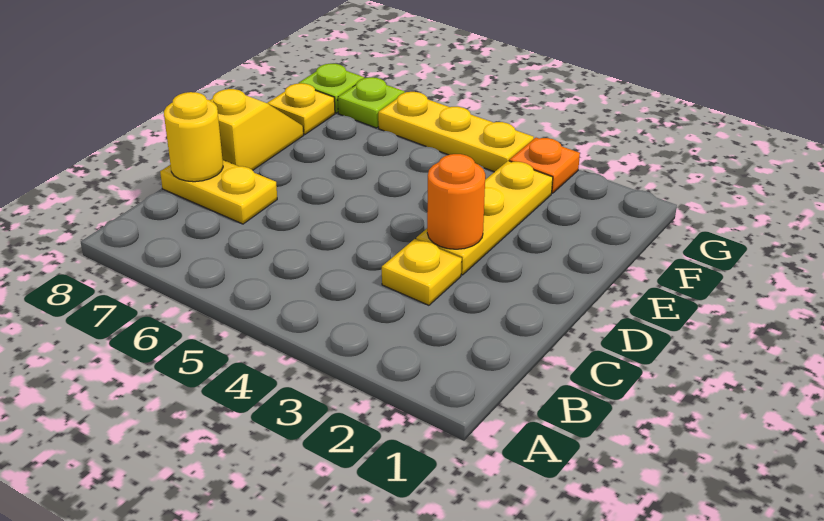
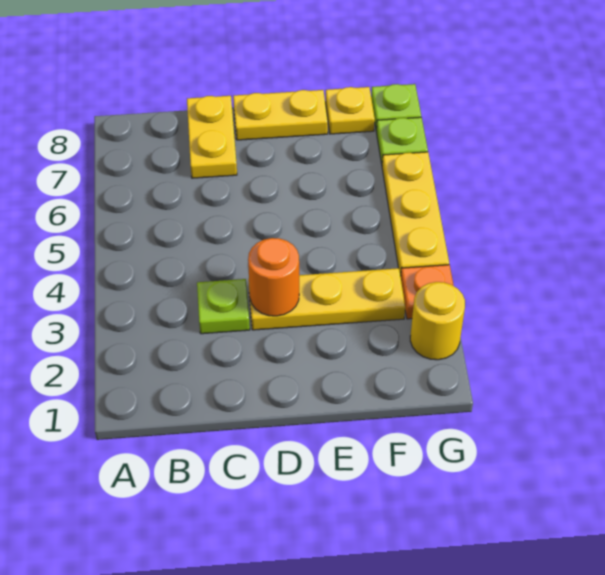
yellow 1x1 plate [382,239,462,305] -> lime 1x1 plate [197,279,250,334]
yellow 1x1 round brick [164,92,223,182] -> yellow 1x1 round brick moved to [410,282,465,360]
yellow 1x2 slope [210,89,304,170] -> yellow 1x2 plate [233,90,328,140]

